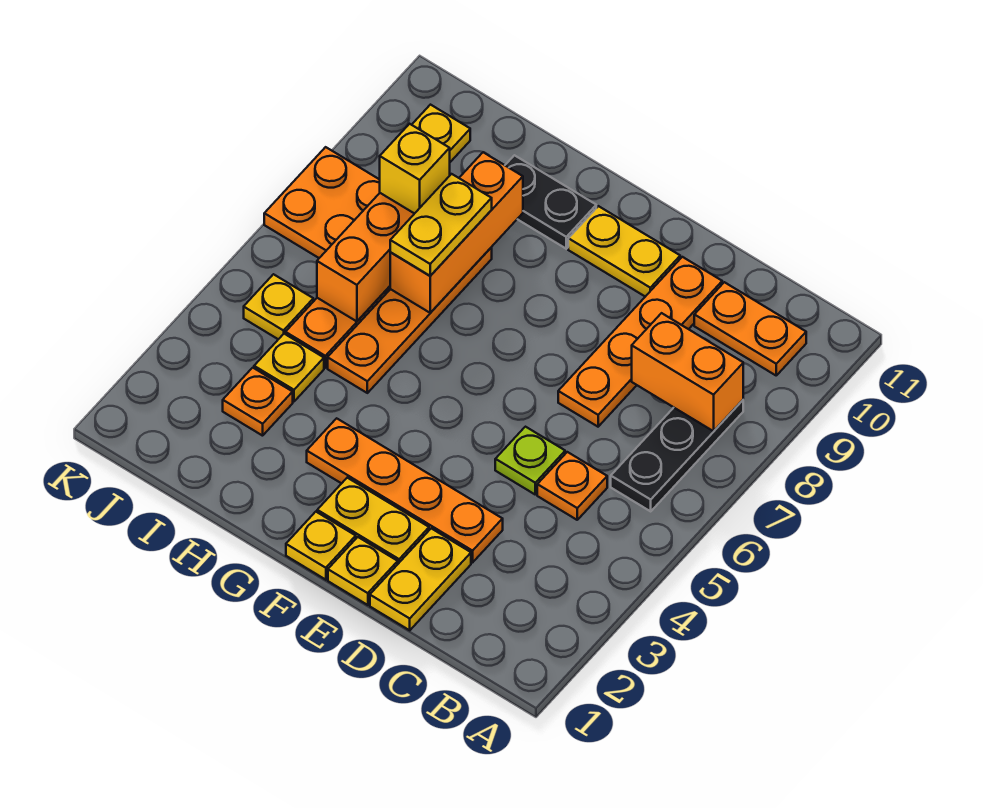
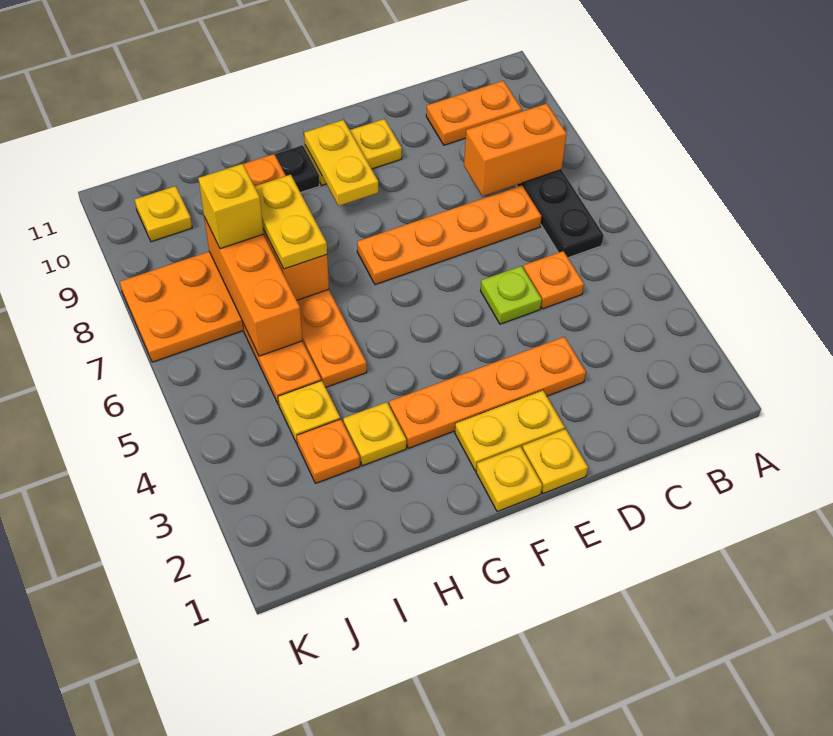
yellow 1x2 plate [370,528,471,630] -> yellow 1x2 plate moved to [304,120,378,206]
orange 1x4 plate [558,257,722,427] -> orange 1x4 plate turned to [357,185,542,285]
yellow 1x1 plate [244,274,313,339] -> yellow 1x1 plate moved to [343,402,406,466]

